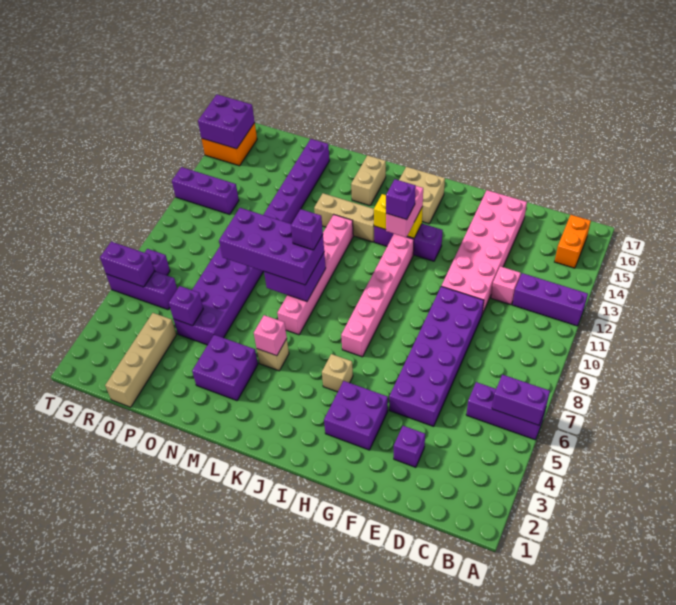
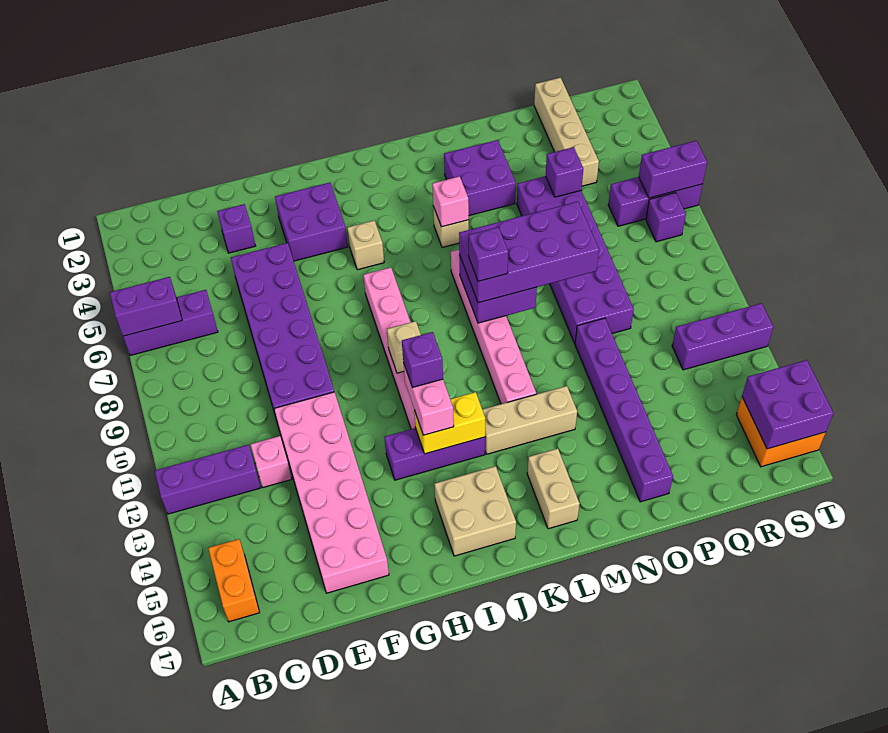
none -> tan 1x1 brick [387,321,421,373]

